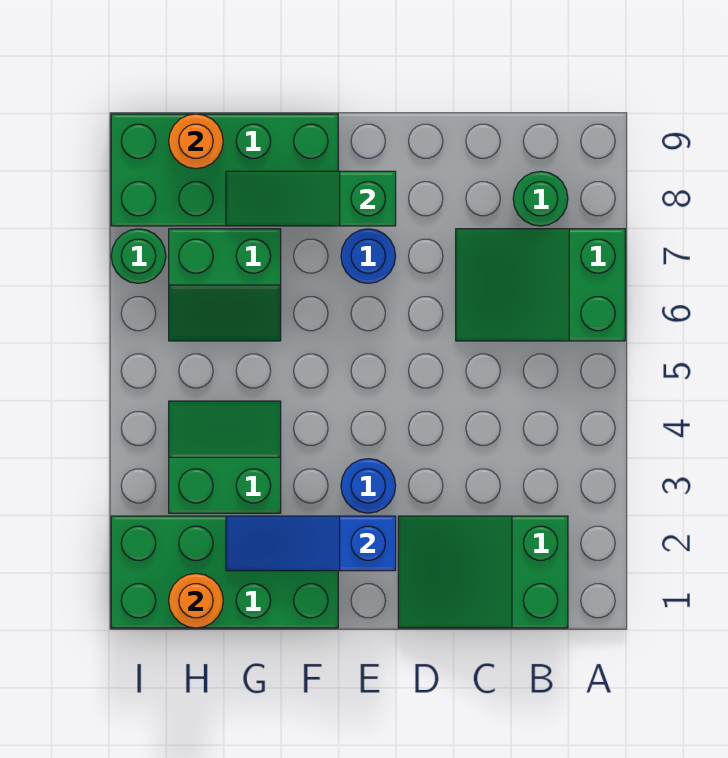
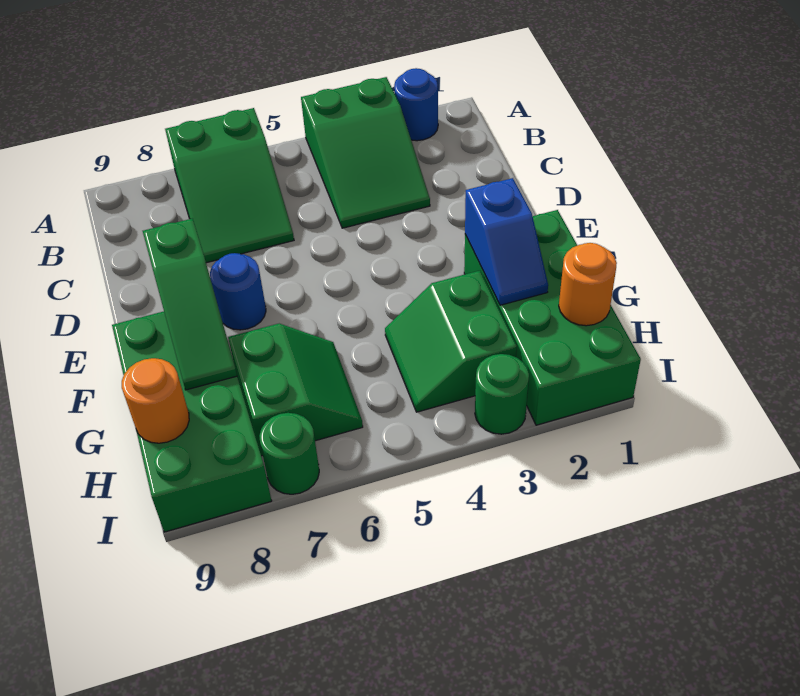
green 2x3 slope [398,516,568,628] -> green 2x3 slope moved to [301,77,430,228]
green 1x1 round brick [513,171,568,226] -> green 1x1 round brick moved to [475,354,529,434]
blue 1x3 slope [226,516,396,571] -> blue 1x2 slope [465,178,548,305]
blue 1x1 round brick [341,459,396,513] -> blue 1x1 round brick moved to [394,68,438,141]

